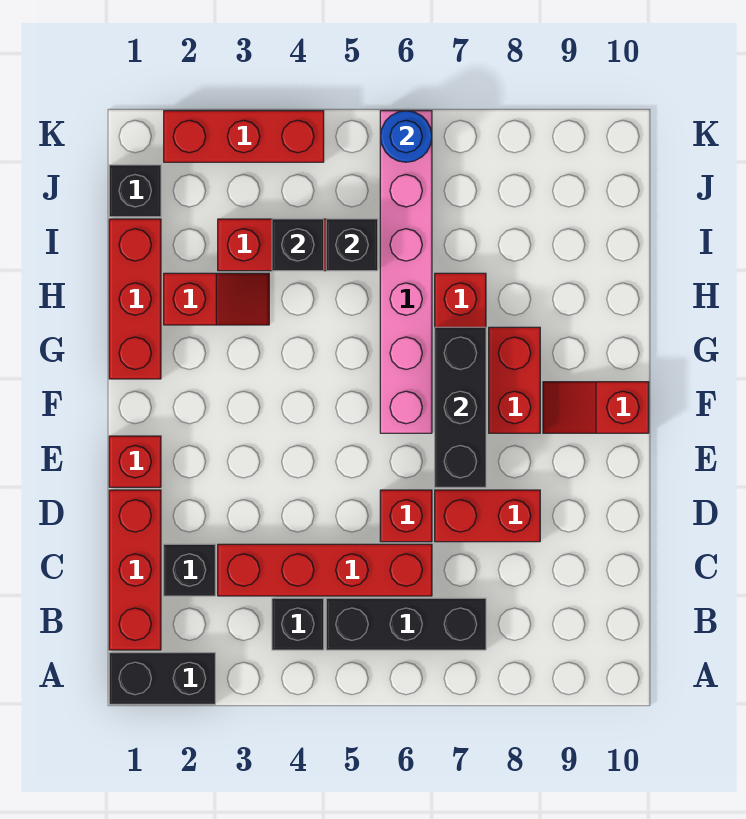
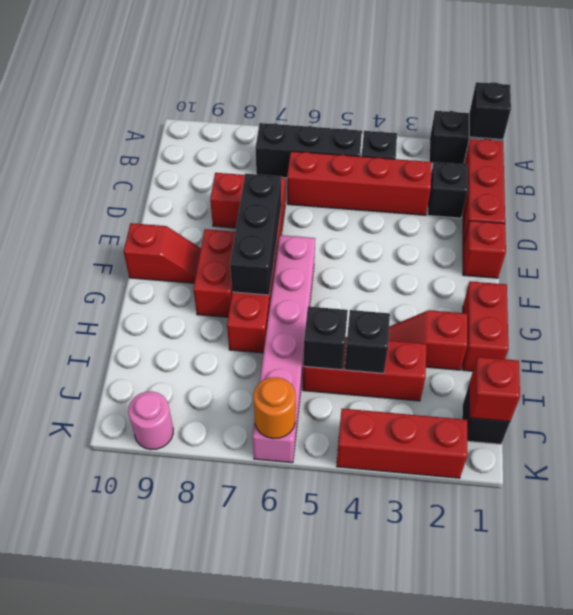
none -> black 1x1 brick [469,82,511,139]
red 1x1 brick [380,490,432,542] -> red 1x1 brick moved to [469,357,520,421]
red 1x3 brick [109,219,161,379] -> red 1x2 brick [462,281,508,371]
blue 1x1 round brick [380,111,432,162] -> orange 1x1 round brick [254,377,296,439]
none -> pink 1x1 round brick [128,391,173,450]

